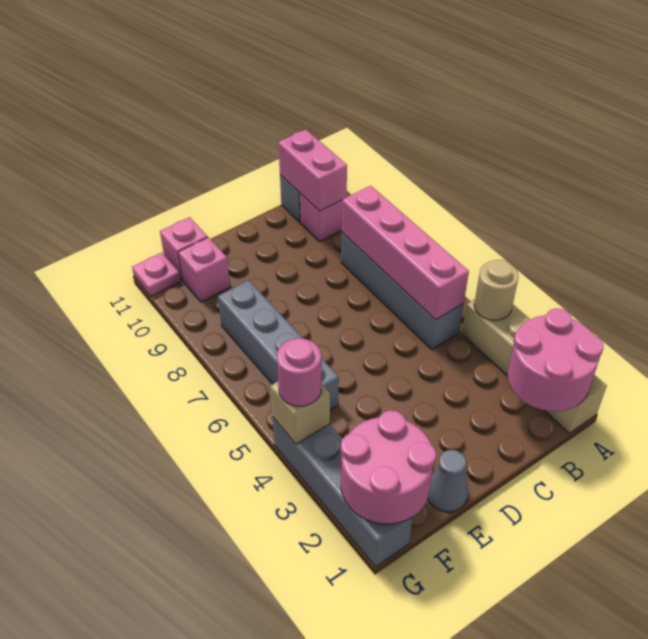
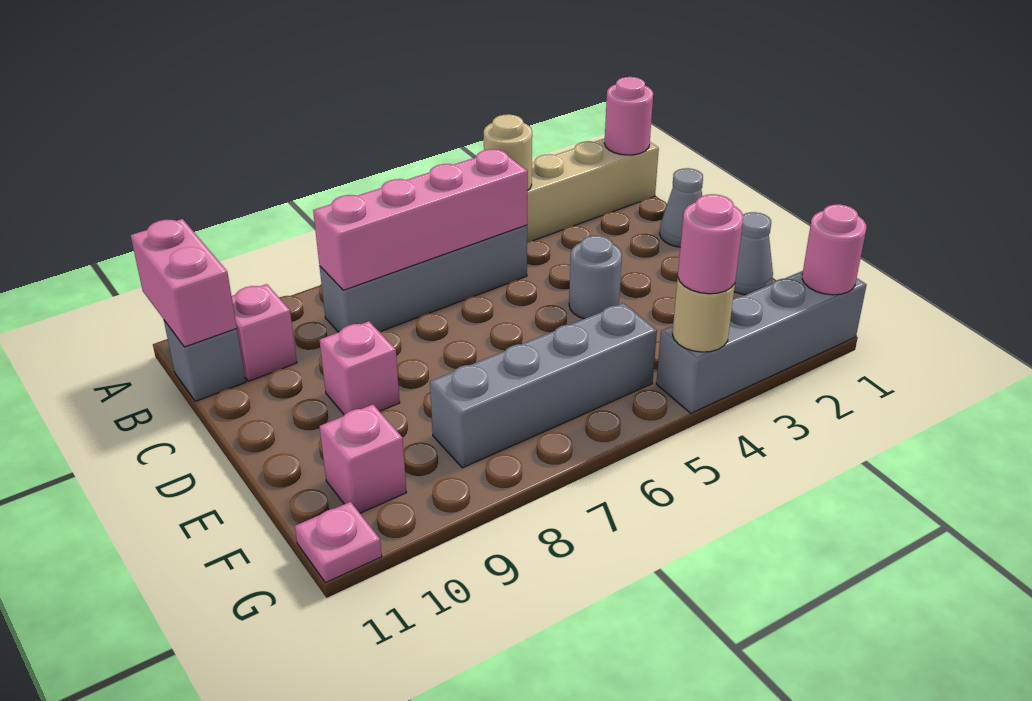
pink 2x2 round brick [508,308,603,411] -> pink 1x1 round brick [604,77,653,155]
pink 1x2 brick [278,129,347,211] -> pink 1x2 brick turned to [131,219,237,347]
none -> grey 1x1 cone [660,168,703,247]
none -> grey 1x1 round brick [569,236,622,319]
pink 2x2 round brick [340,410,436,524] -> pink 1x1 round brick [802,204,866,295]
pink 1x1 brick [160,217,208,281] -> pink 1x1 brick moved to [320,321,400,415]
tan 1x1 brick [270,382,330,444] -> tan 1x1 round brick [672,279,735,352]

